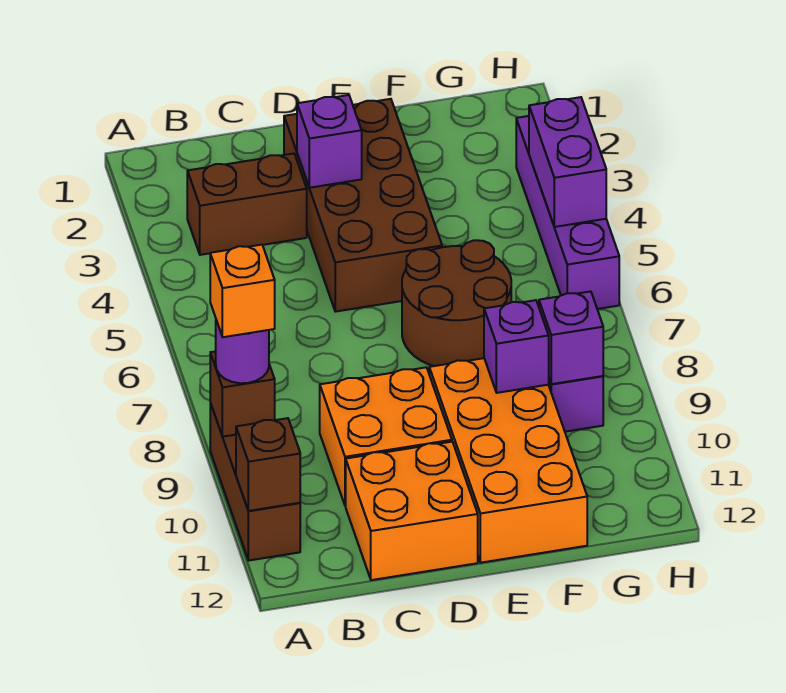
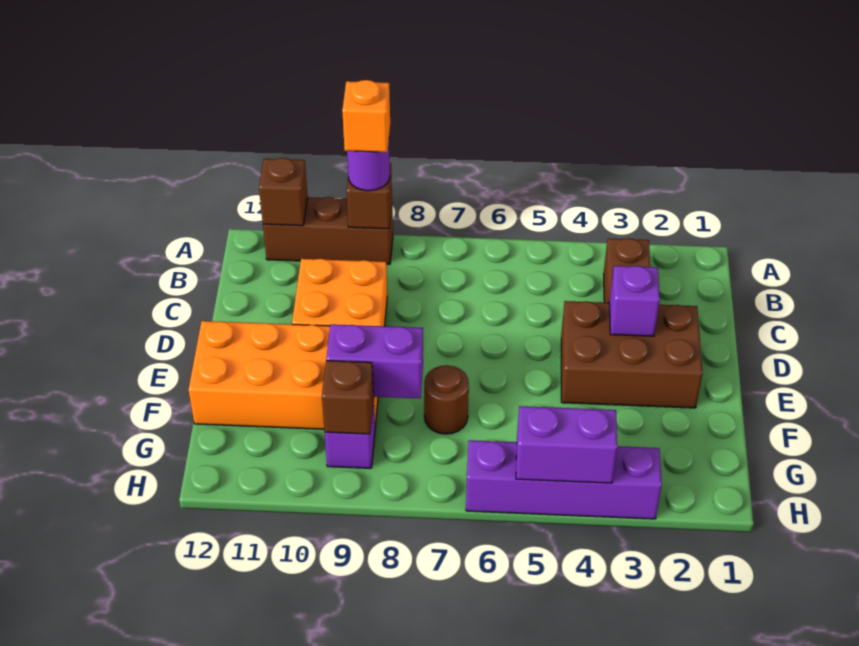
orange 2x2 brick [346,442,478,580] -> none
brown 2x4 brick [284,99,442,312] -> brown 2x3 brick [561,301,702,408]
brown 2x2 round brick [402,240,511,366] -> brown 1x1 round brick [424,365,469,434]
purple 1x1 brick [484,300,549,393] -> purple 1x2 brick [326,324,423,398]
purple 1x1 brick [539,291,603,384] -> brown 1x1 brick [322,361,374,434]

